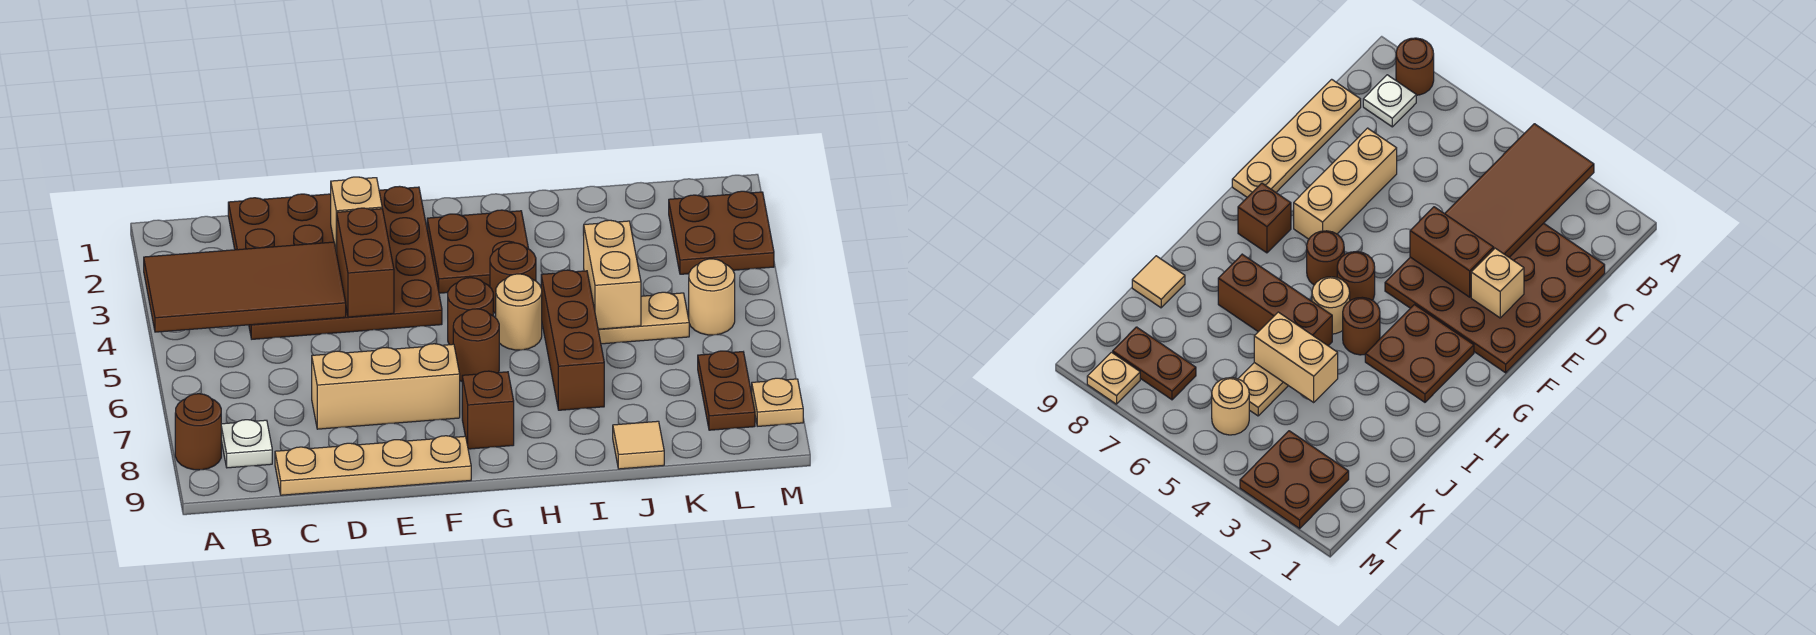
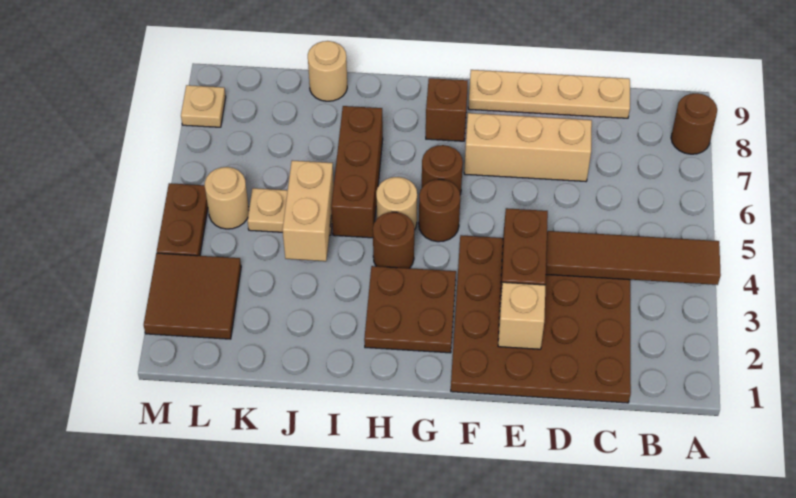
brown 2x4 tile [144,242,346,332] -> brown 1x4 tile [546,231,721,285]
white 1x1 plate [221,420,272,468] -> none
tan 1x1 tile [613,421,664,469] -> tan 1x1 round brick [308,41,347,101]
brown 2x2 plate [669,191,774,274] -> brown 2x2 tile [144,253,241,339]
brown 1x2 plate [698,351,755,430] -> brown 1x2 plate moved to [157,183,208,256]

